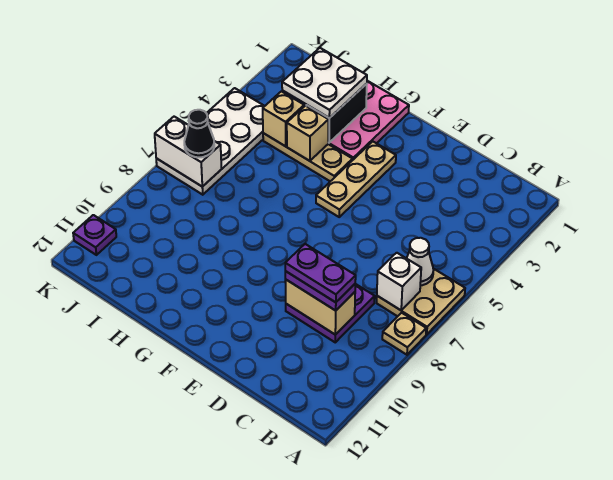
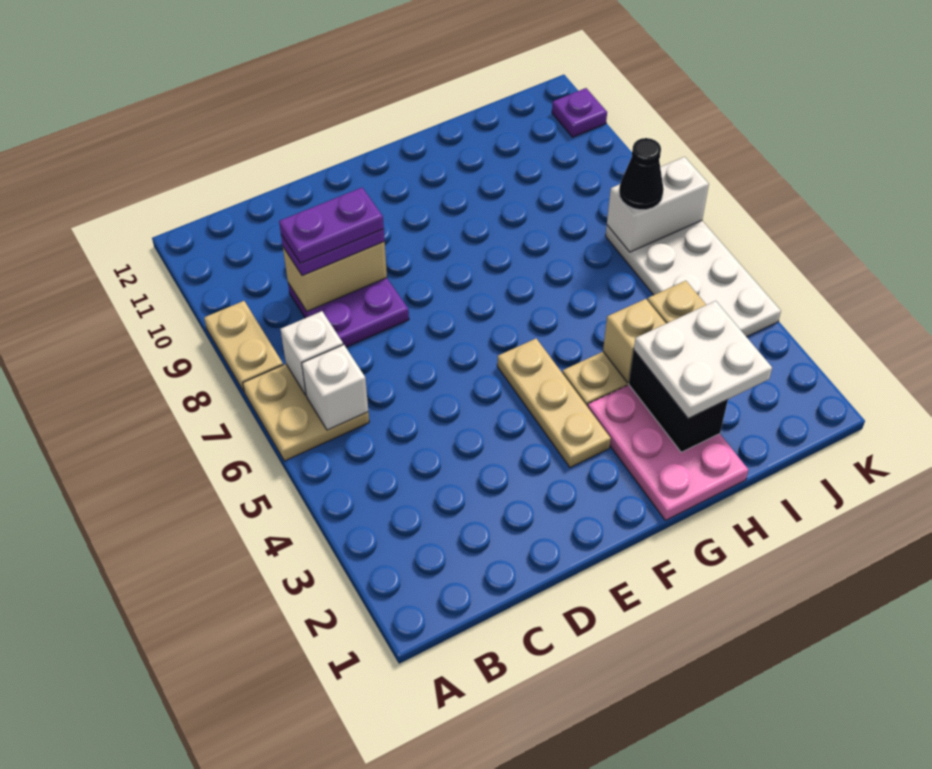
tan 1x1 plate [382,313,426,355] -> tan 1x2 plate [204,301,283,391]
white 1x1 cone [407,238,433,285] -> white 1x1 brick [302,345,368,430]

